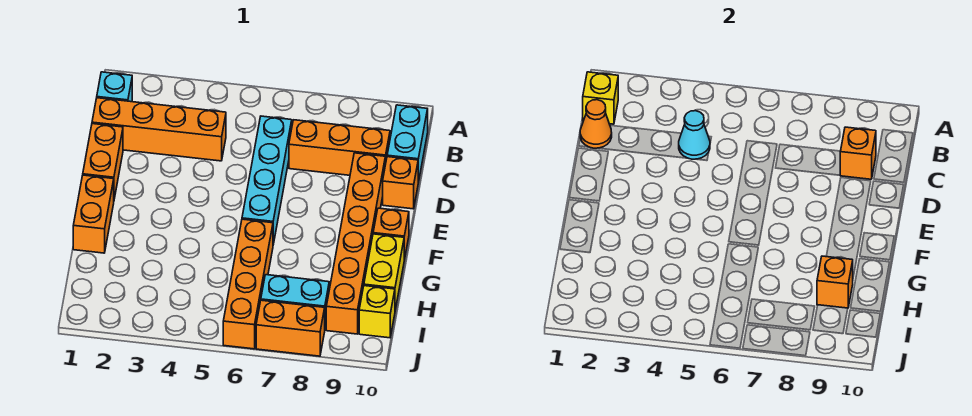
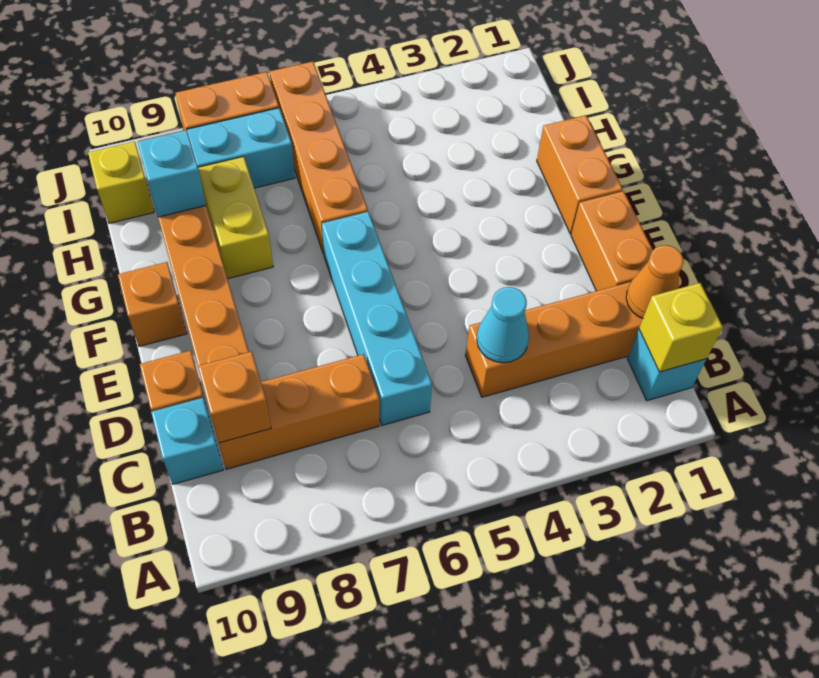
cyan 1x2 brick [387,105,428,183] -> cyan 1x1 brick [151,397,223,484]
yellow 1x2 brick [364,234,404,310] -> yellow 1x2 brick moved to [198,157,273,279]
orange 1x1 brick [817,256,853,308] -> cyan 1x1 brick [138,130,206,217]

